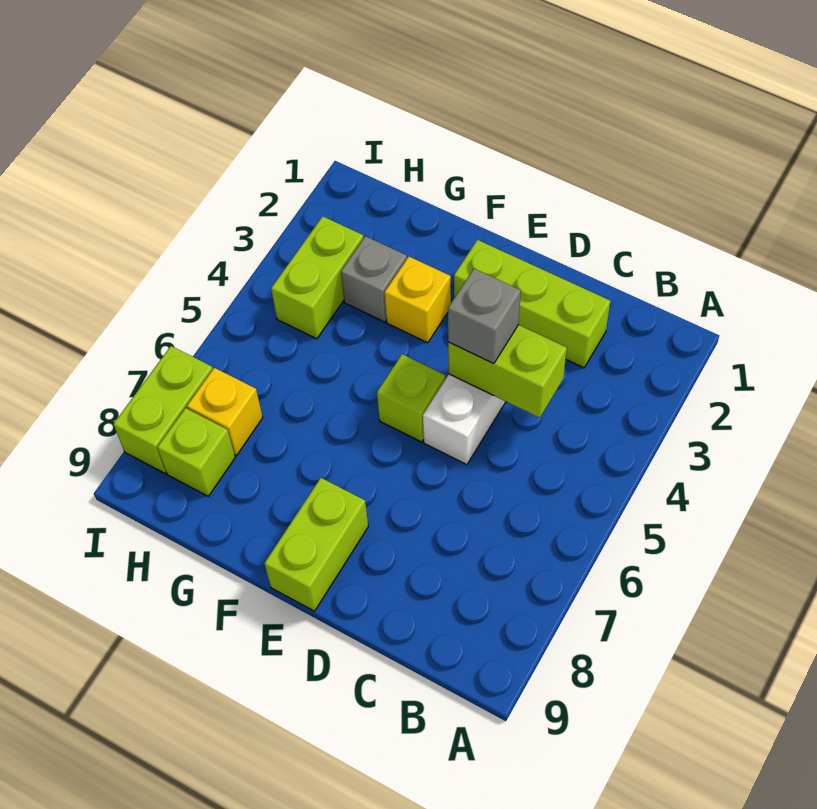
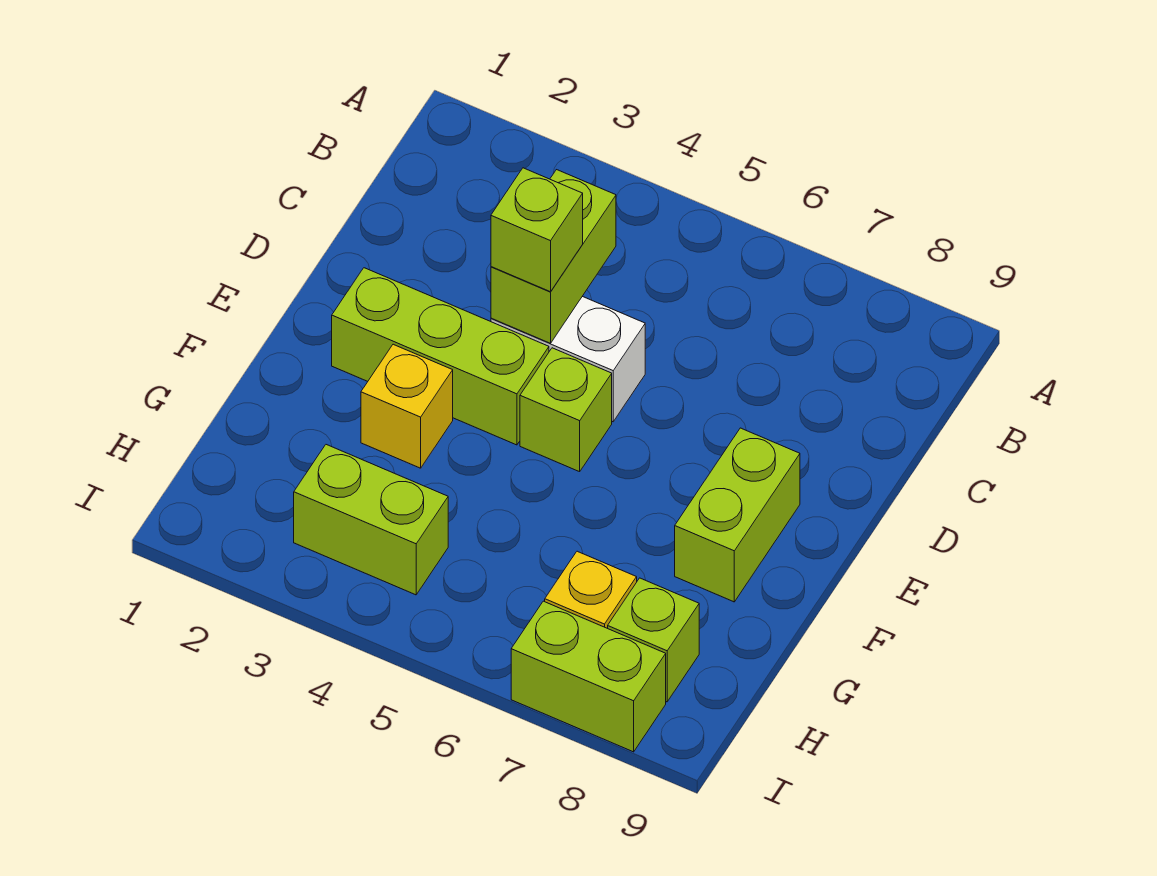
lime 1x3 brick [454,240,610,368] -> lime 1x3 brick turned to [332,268,549,445]
grey 1x1 brick [448,269,521,364] -> lime 1x1 brick [491,168,583,292]
lime 1x2 brick [264,478,368,611] -> lime 1x2 brick turned to [675,428,800,602]
grey 1x1 brick [341,236,407,322] -> none

